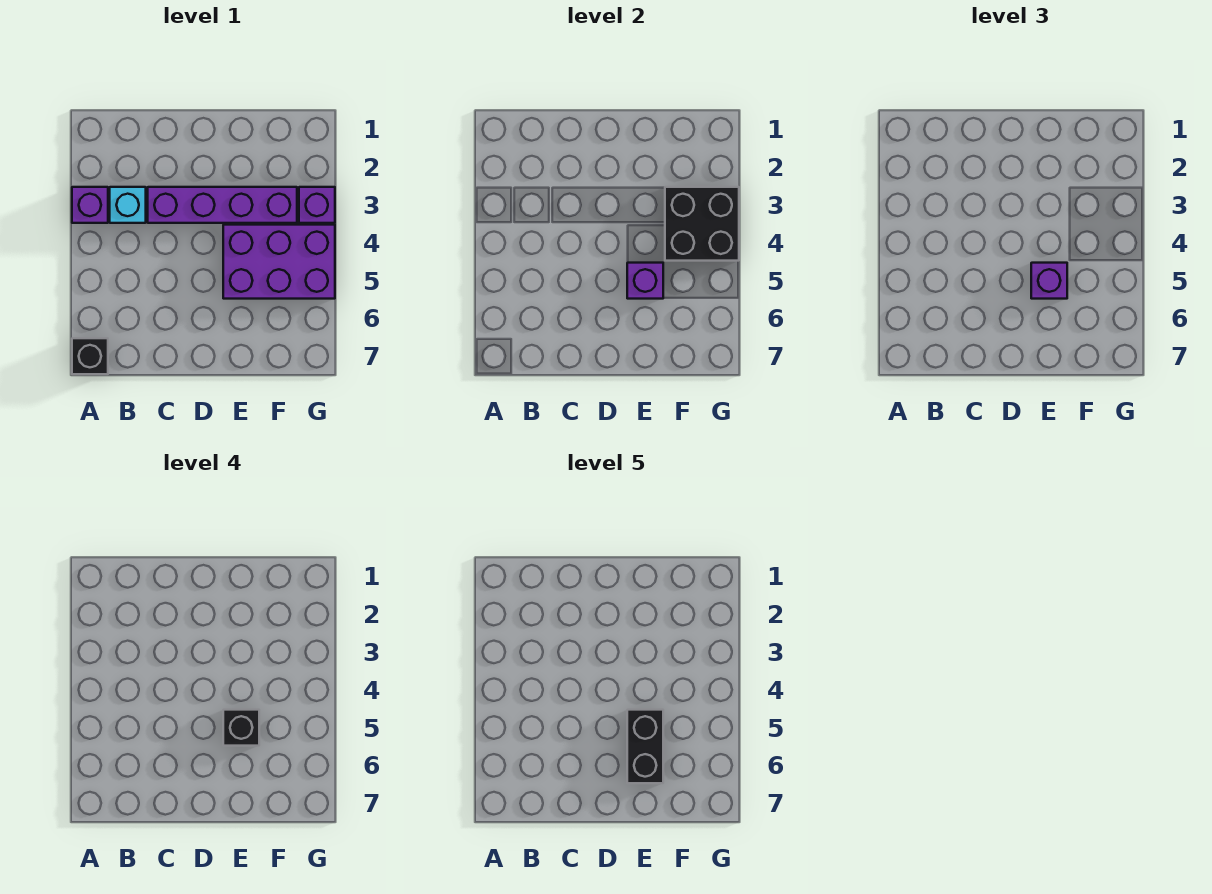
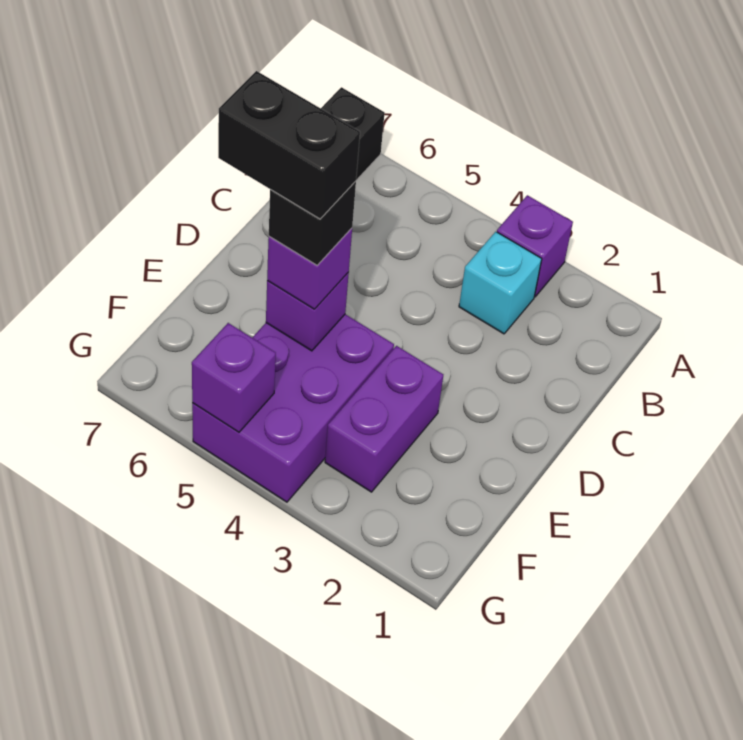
purple 1x4 brick [148,187,297,223] -> purple 1x2 brick [325,346,443,492]
black 2x2 brick [665,187,739,261] -> none
purple 1x1 brick [299,187,335,223] -> purple 1x1 brick moved to [192,323,276,432]

